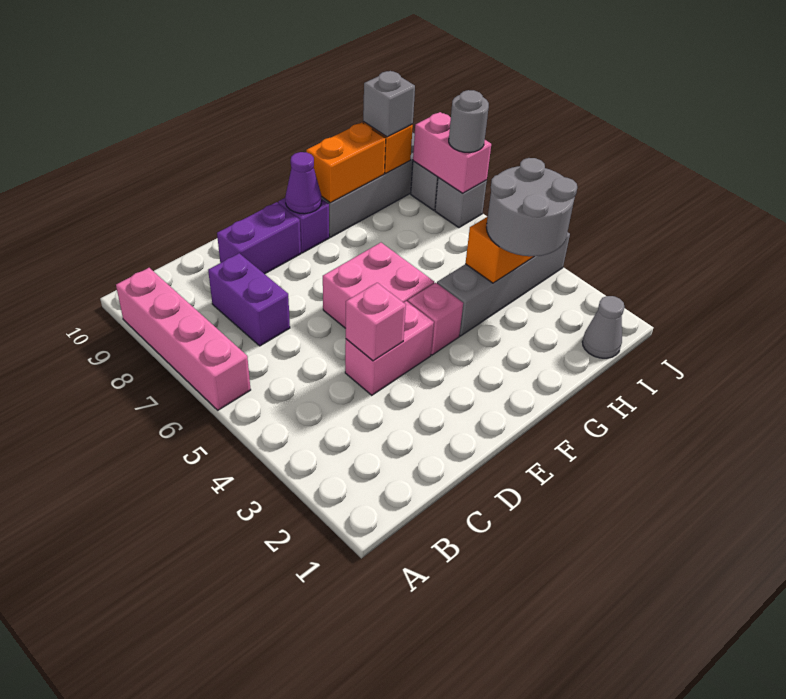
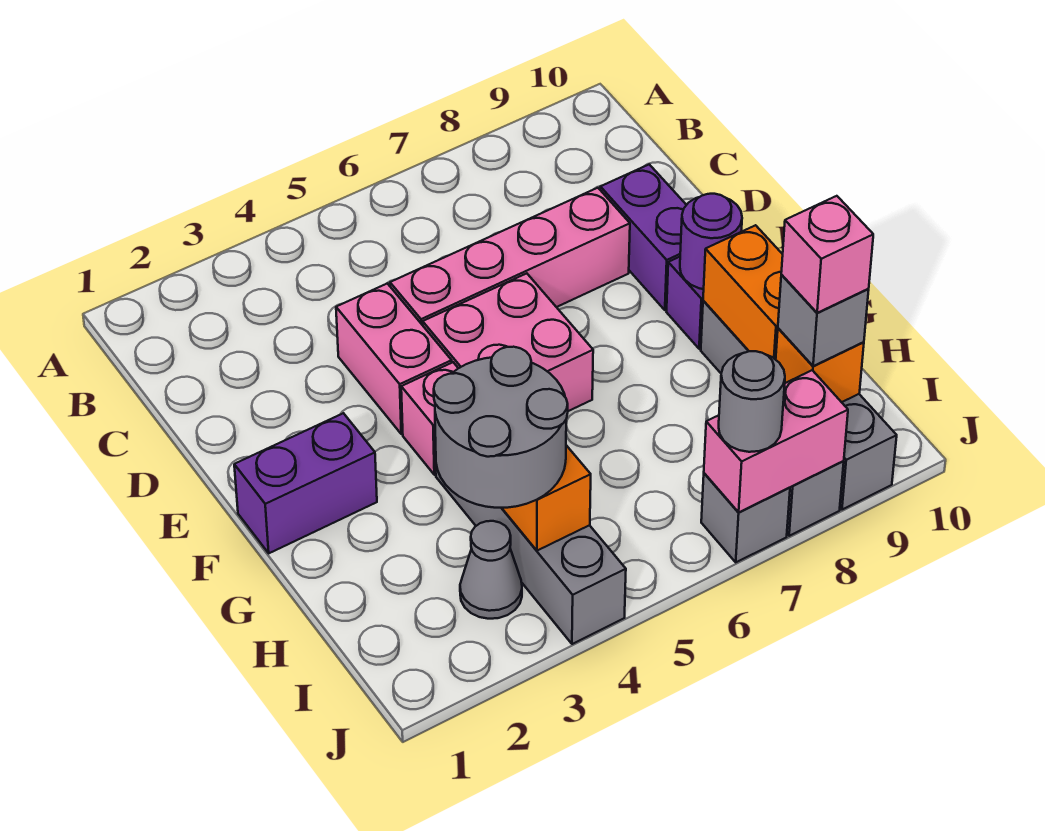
pink 1x4 brick [116,268,251,410] -> pink 1x4 brick moved to [390,188,630,325]
purple 1x2 brick [208,253,290,346] -> purple 1x2 brick moved to [234,413,377,553]
pink 1x1 brick [346,283,406,361] -> pink 1x1 brick moved to [781,196,873,313]
purple 1x1 cone [285,152,322,214] -> purple 1x1 round brick [680,194,742,289]
grey 1x1 cone [582,296,624,358] -> grey 1x1 cone moved to [460,521,522,619]

